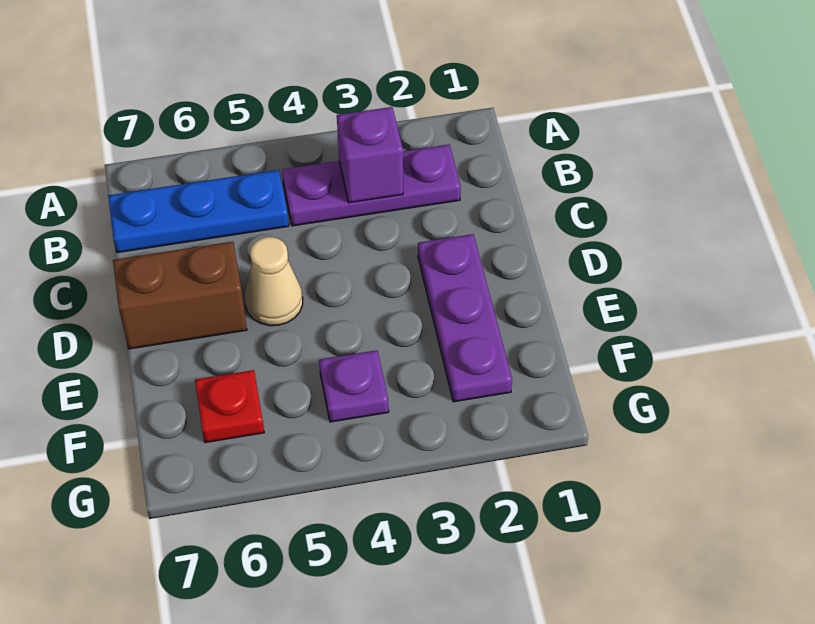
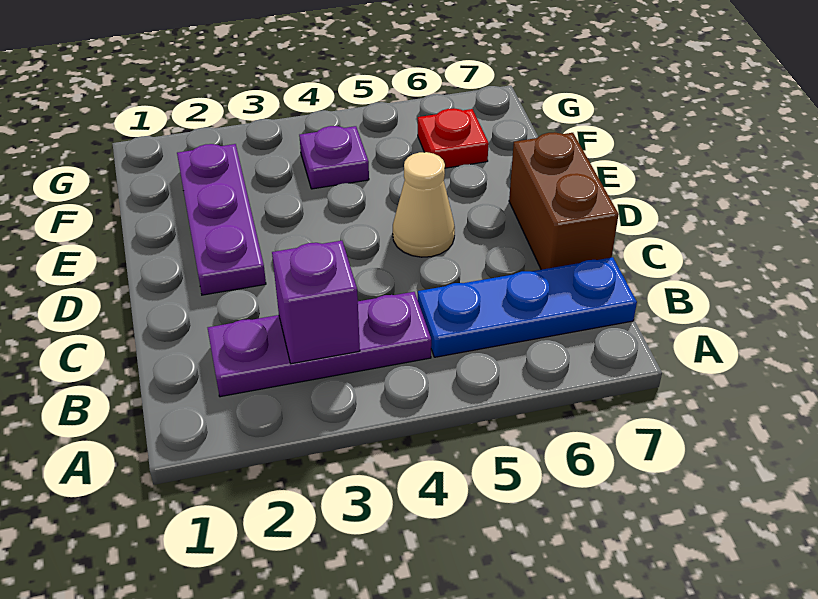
brown 1x2 brick [113,242,247,349] -> brown 1x2 brick turned to [509,132,619,270]

